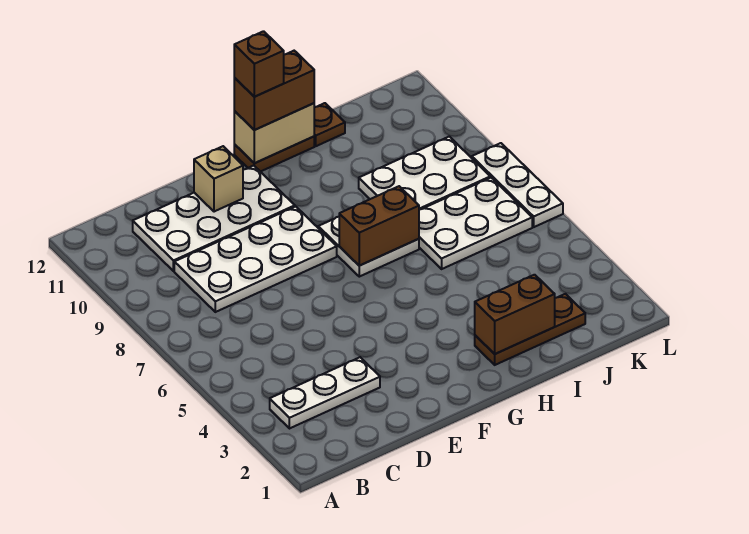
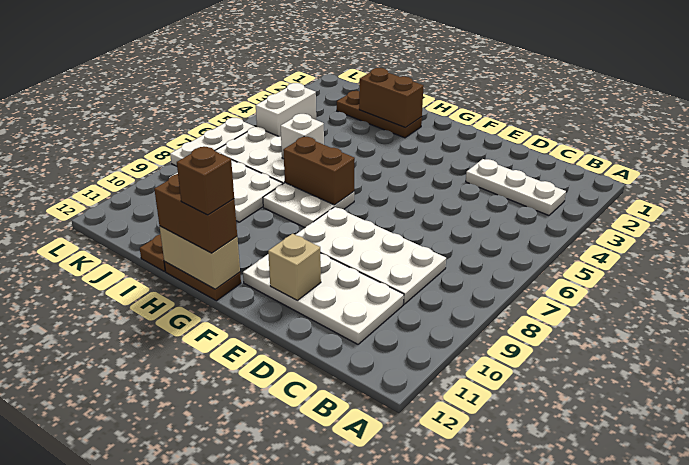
none -> white 1x1 brick [281,114,324,159]
none -> white 1x2 brick [256,83,316,137]

